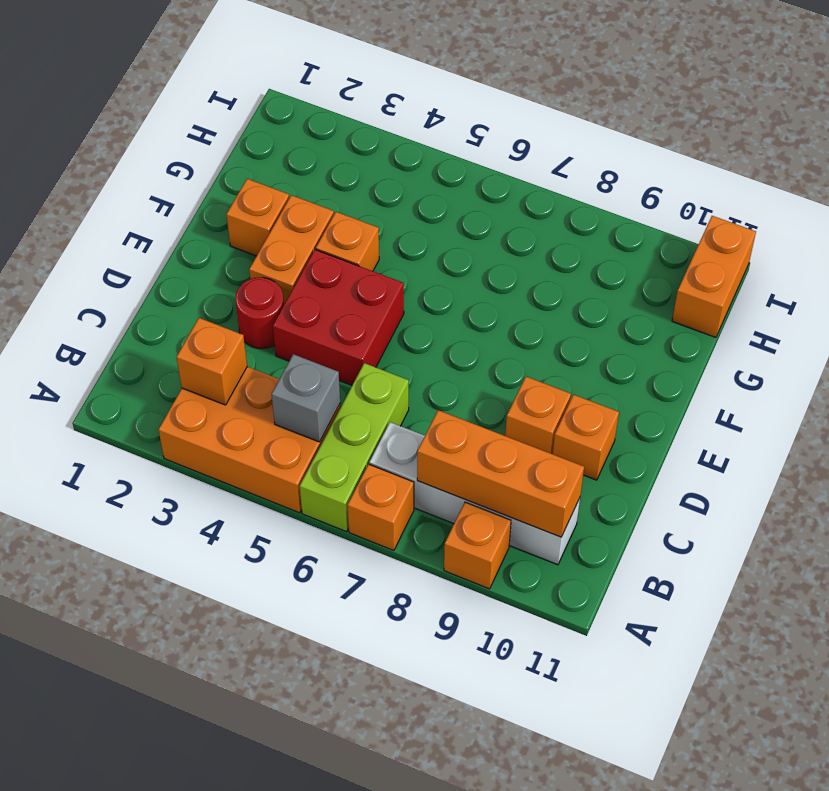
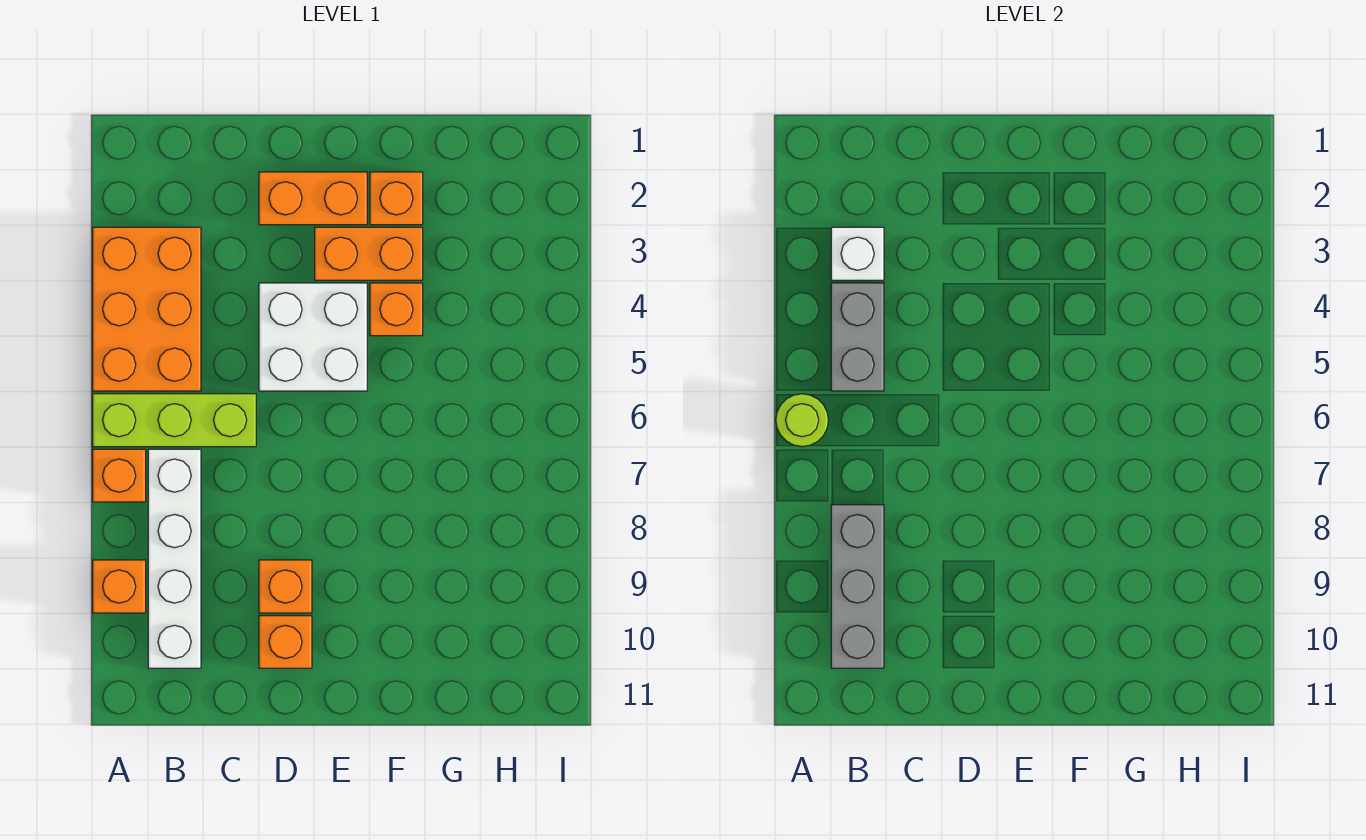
none -> lime 1x1 round brick [776,394,828,447]
orange 1x1 brick [176,318,247,405] -> white 1x1 brick [831,227,884,280]
grey 1x1 brick [272,354,340,442] -> grey 1x2 brick [831,283,884,391]
orange 1x3 brick [417,410,584,537] -> grey 1x3 brick [831,505,884,668]
red 1x1 round brick [236,277,284,349] -> none
red 2x2 brick [273,250,404,385] -> white 2x2 brick [259,283,367,391]
orange 1x2 brick [672,216,756,337] -> orange 1x2 brick moved to [259,172,367,225]

